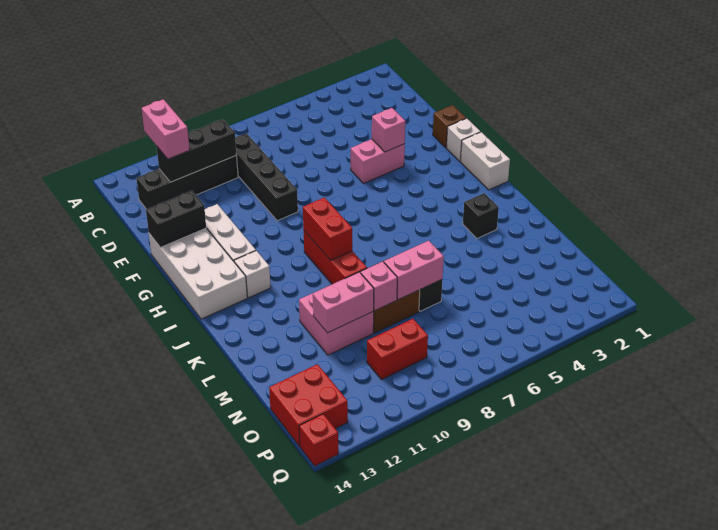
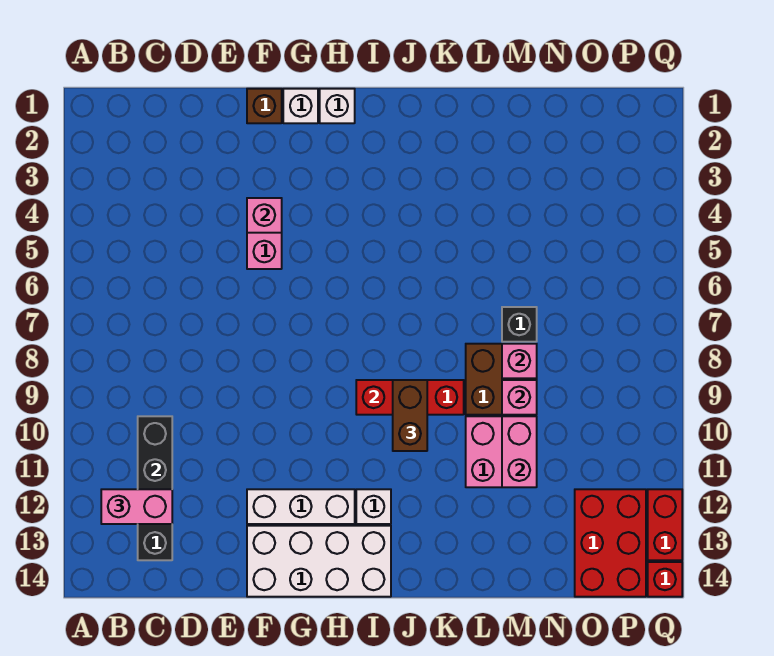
black 1x4 brick [235,133,298,221] -> none
black 1x2 brick [146,191,206,248] -> none
white 1x2 brick [461,132,510,190] -> white 1x1 brick [320,89,355,123]
none -> brown 1x2 brick [393,380,427,451]
black 1x1 brick [463,193,499,238] -> none
pink 1x2 brick [384,241,444,300] -> pink 1x1 brick [502,344,537,378]
red 1x2 brick [367,319,428,379] -> red 1x2 brick moved to [648,489,682,560]
red 2x2 brick [269,364,348,446] -> red 2x3 brick [575,489,646,597]

